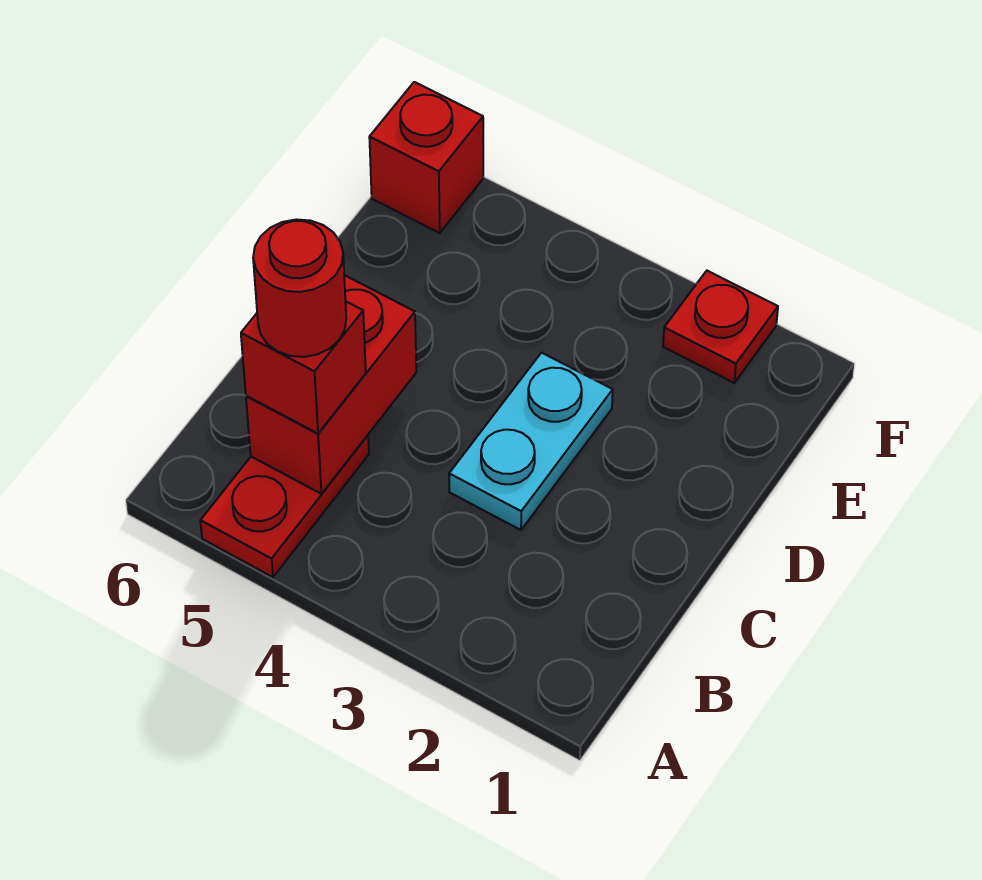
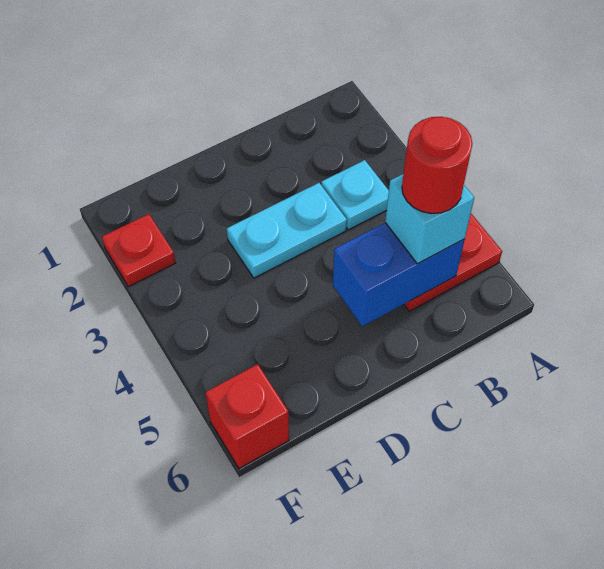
none -> cyan 1x1 plate [321,160,389,230]
red 1x2 brick [246,275,416,494] -> blue 1x2 brick [333,223,465,326]
red 1x1 brick [241,301,366,433] -> cyan 1x1 brick [385,174,474,264]

